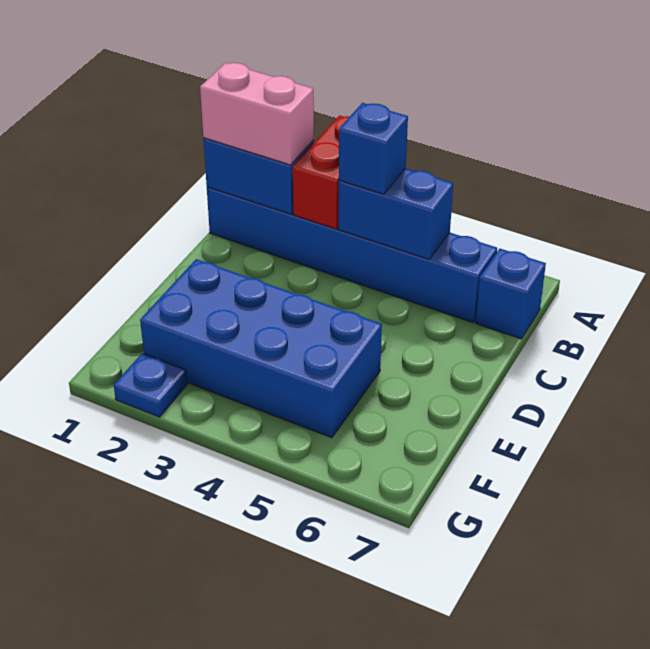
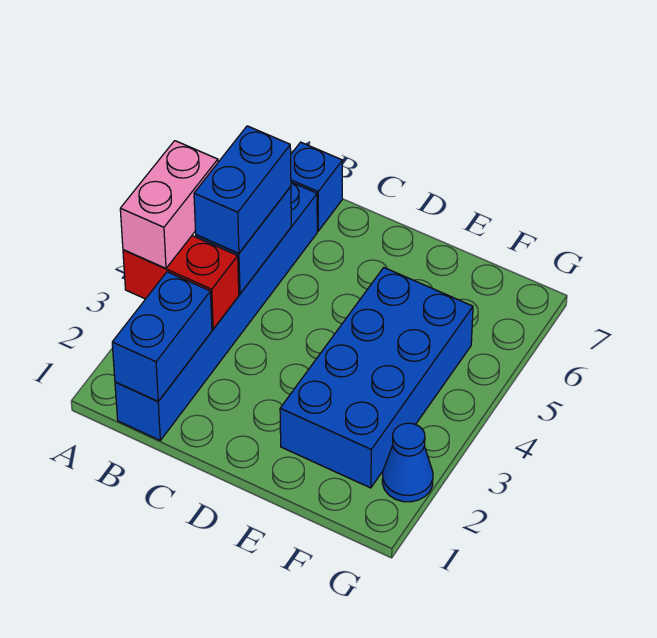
pink 1x2 brick [200,63,314,165] -> pink 1x2 brick moved to [120,141,218,269]
blue 1x1 brick [339,103,408,194] -> blue 1x2 brick [194,126,291,253]
blue 1x1 plate [114,353,187,417] -> blue 1x1 cone [382,423,433,502]

